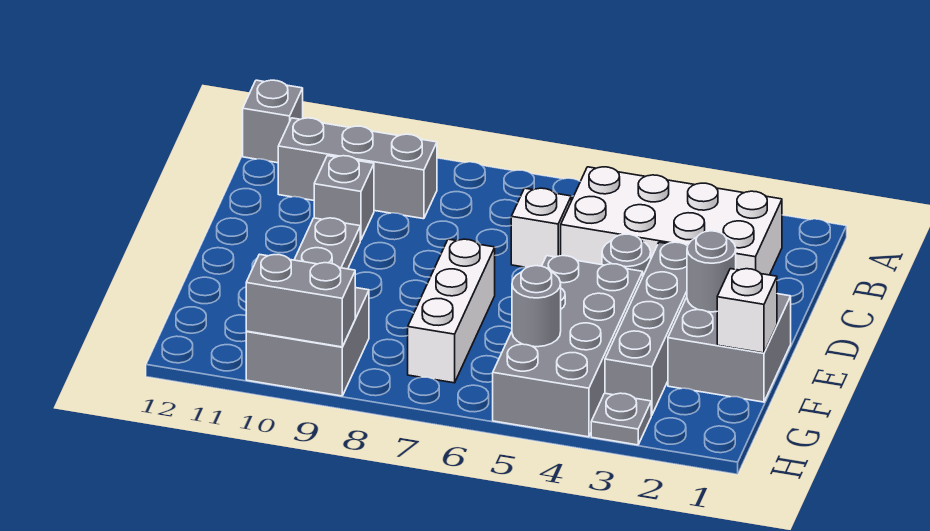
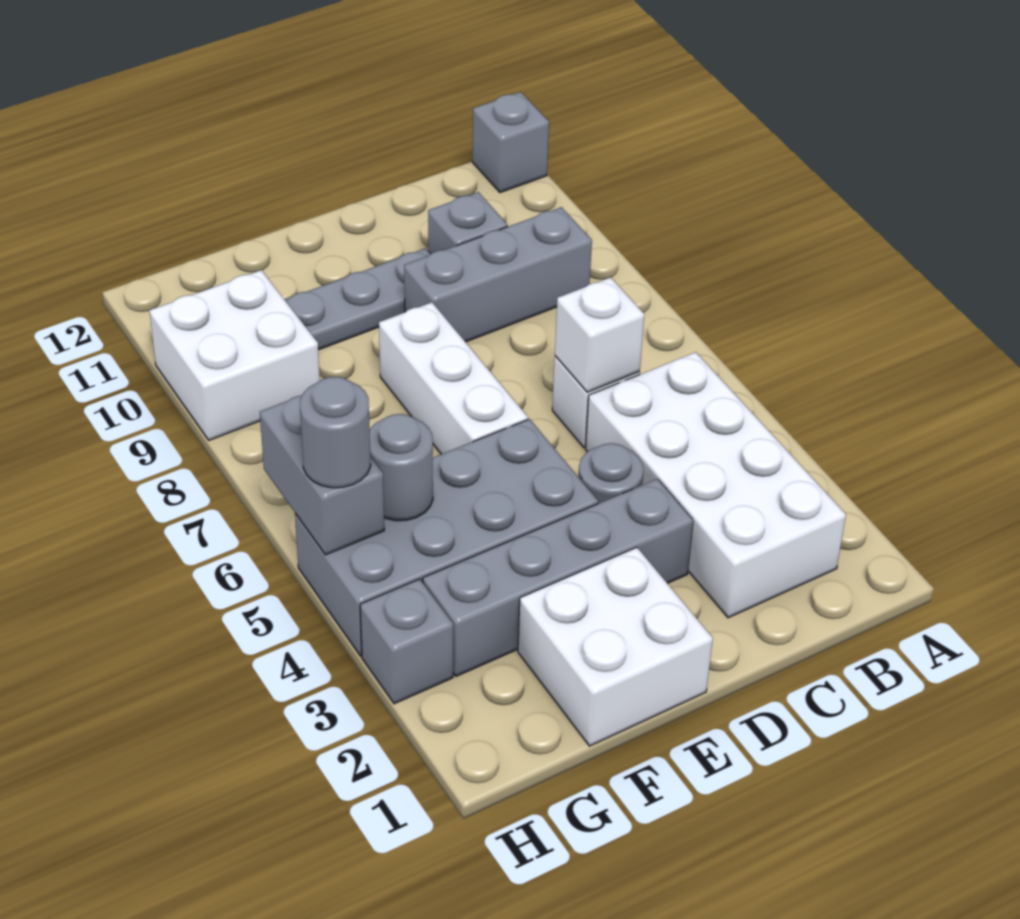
grey 1x3 brick [278,118,437,219] -> grey 1x3 brick turned to [404,207,592,342]
grey 2x2 brick [668,294,791,402] -> white 2x2 brick [518,547,713,746]
grey 1x1 round brick [687,231,736,312] -> grey 1x1 round brick moved to [300,377,371,488]
white 1x3 brick [408,239,495,383] -> white 1x3 brick turned to [379,302,528,454]
white 1x1 brick [717,269,777,353] -> white 1x1 brick moved to [555,277,644,392]
grey 2x2 brick [246,288,369,396] -> white 2x2 brick [150,270,320,440]
grey 1x1 plate [591,393,651,445] -> grey 1x1 brick [360,579,453,704]
grey 1x2 brick [246,254,355,347] -> grey 1x2 brick moved to [260,396,384,555]

